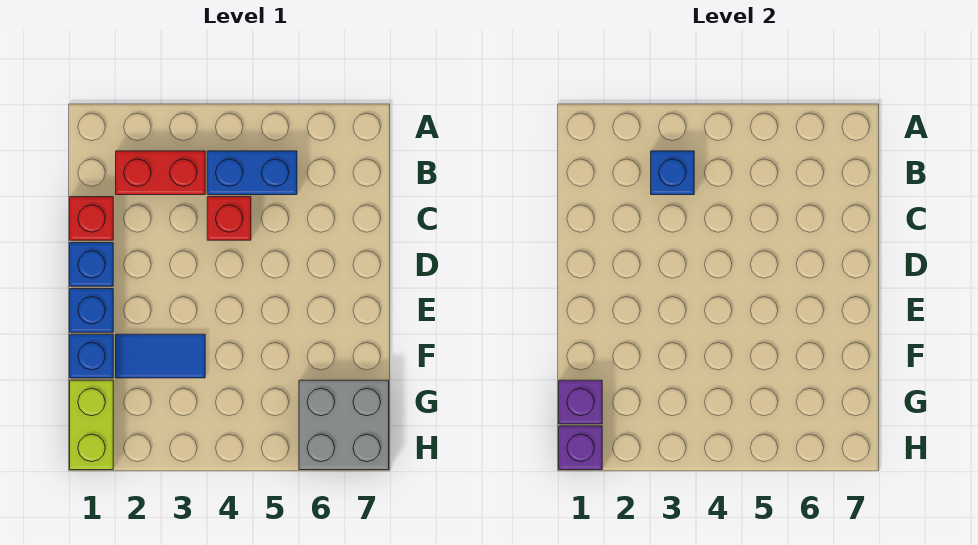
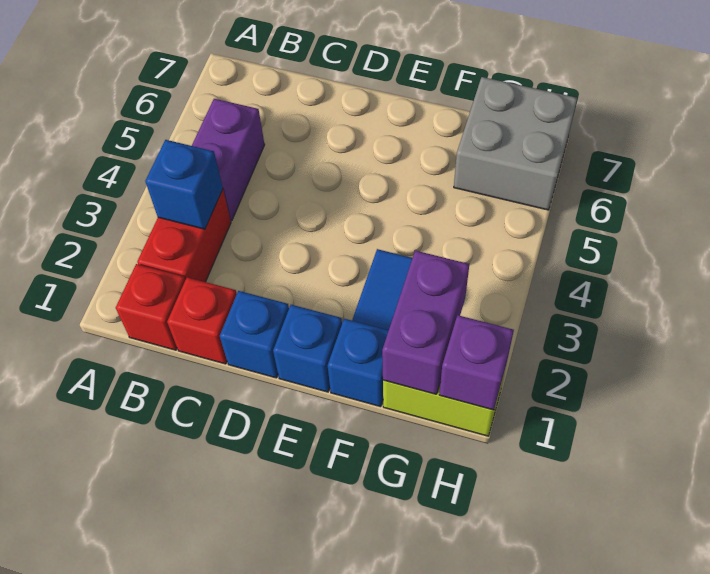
blue 1x2 brick [207,151,297,195] -> purple 1x2 brick [192,99,265,221]
red 1x1 brick [207,197,251,240] -> red 1x1 brick moved to [116,264,185,350]
purple 1x1 brick [559,380,602,424] -> purple 1x2 brick [382,251,469,394]

